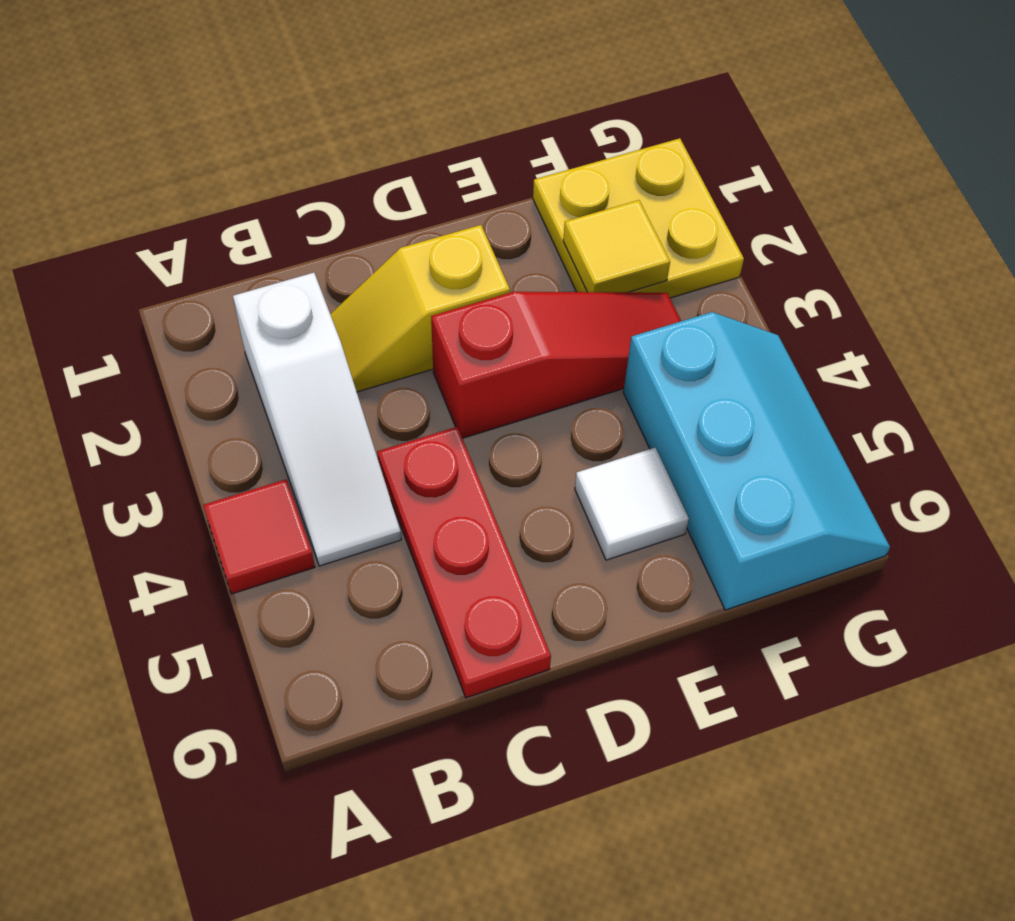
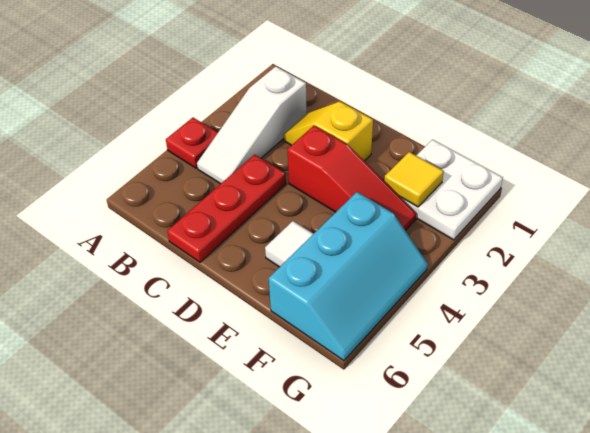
red 1x1 tile [203,479,315,594] -> red 1x1 plate [166,118,218,168]
yellow 2x2 plate [533,138,744,298] -> white 2x2 plate [400,140,503,240]

